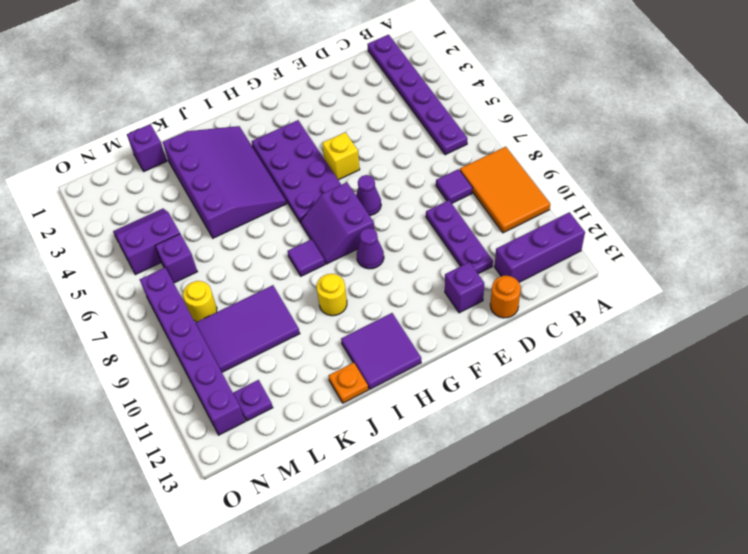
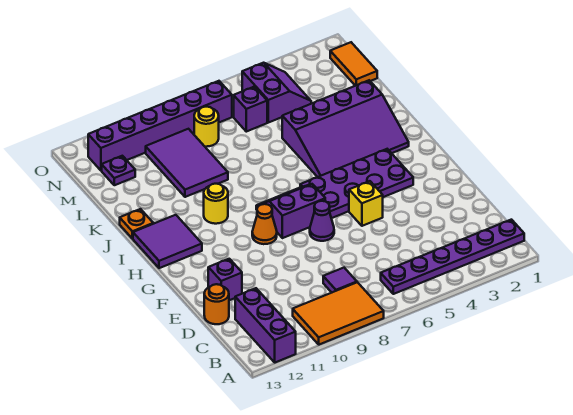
purple 1x3 plate [426,200,493,274] -> none
purple 1x1 cone [357,228,384,269] -> orange 1x1 cone [252,204,277,244]
purple 1x1 tile [288,239,325,276] -> none
purple 1x1 brick [127,124,167,171] -> none
none -> orange 1x2 tile [330,42,377,86]

